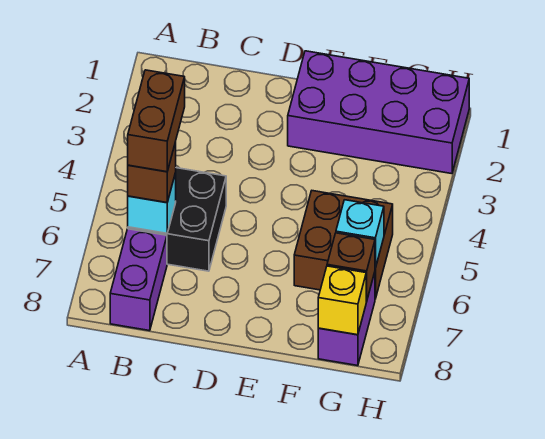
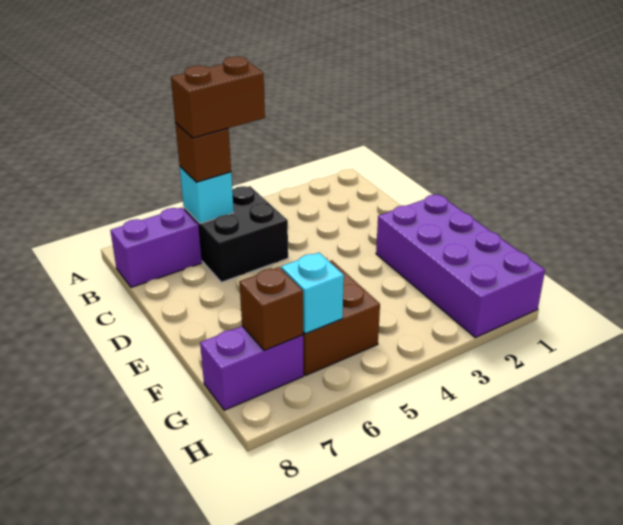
yellow 1x1 brick [318,266,367,335] -> none

